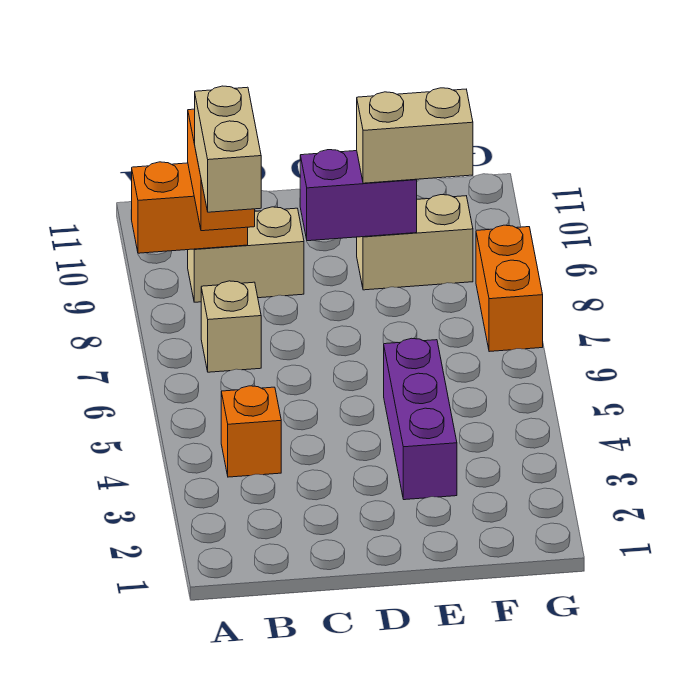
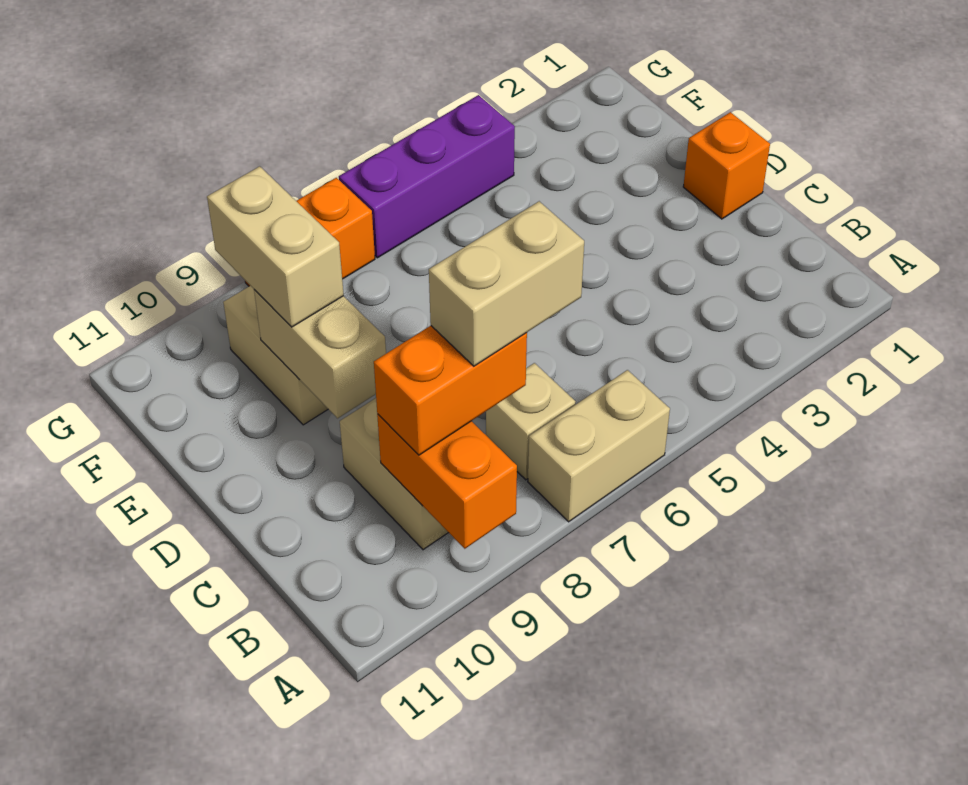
none -> tan 1x2 brick [528,370,670,522]
orange 1x1 brick [221,386,281,477] -> orange 1x1 brick moved to [683,112,770,219]
purple 1x2 brick [300,150,417,241] -> tan 1x2 brick [254,290,386,418]
purple 1x3 brick [384,338,457,500] -> purple 1x3 brick moved to [339,95,515,258]

